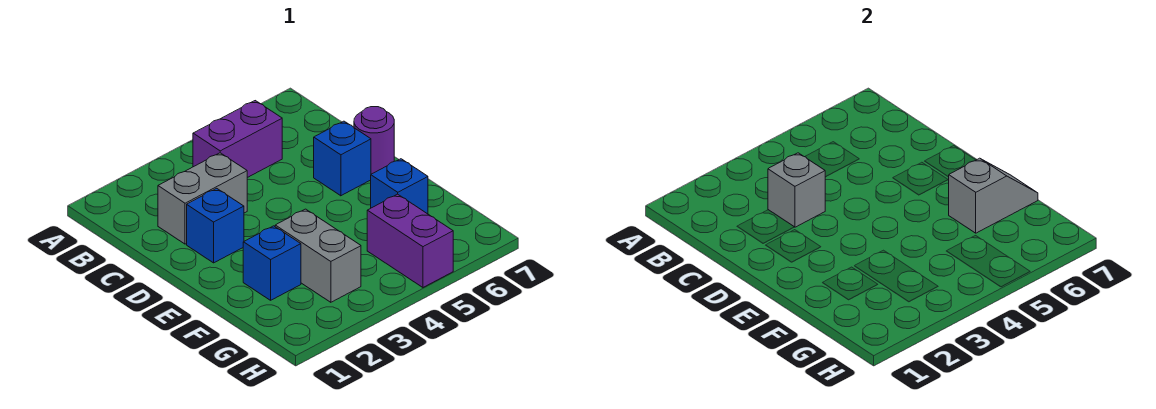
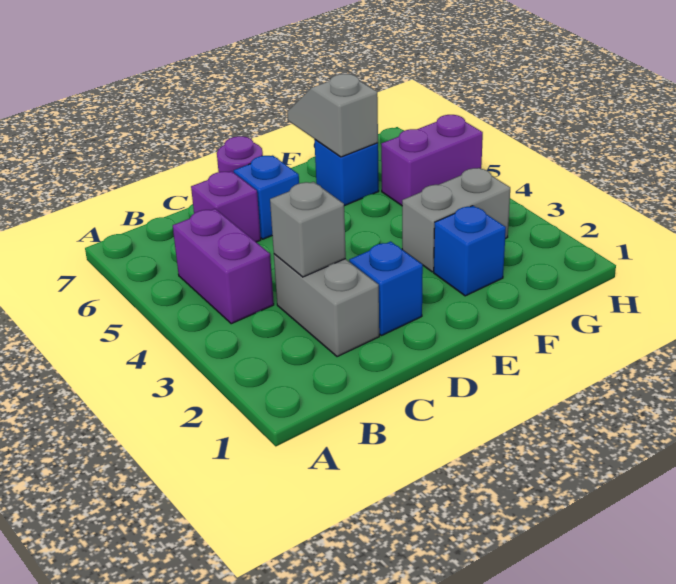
none -> purple 1x1 brick [191,171,261,242]

